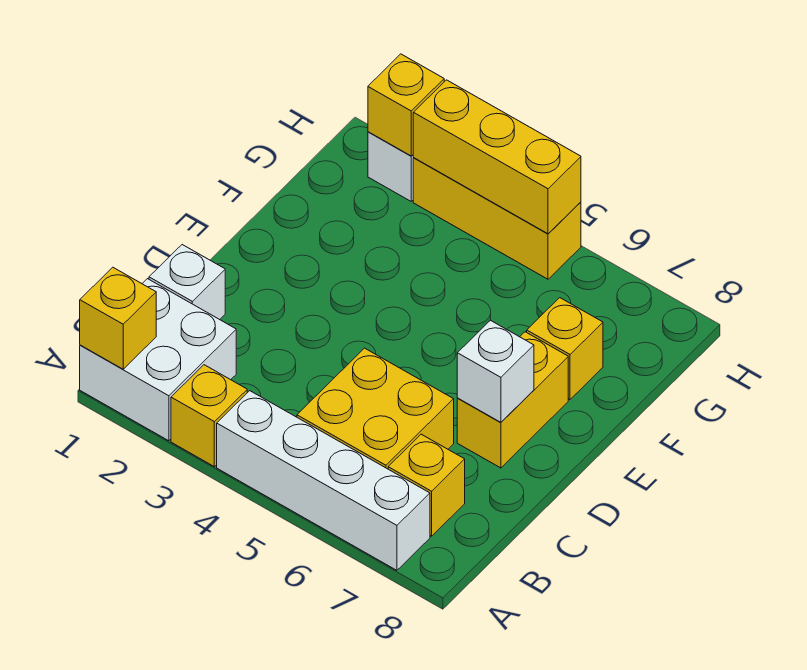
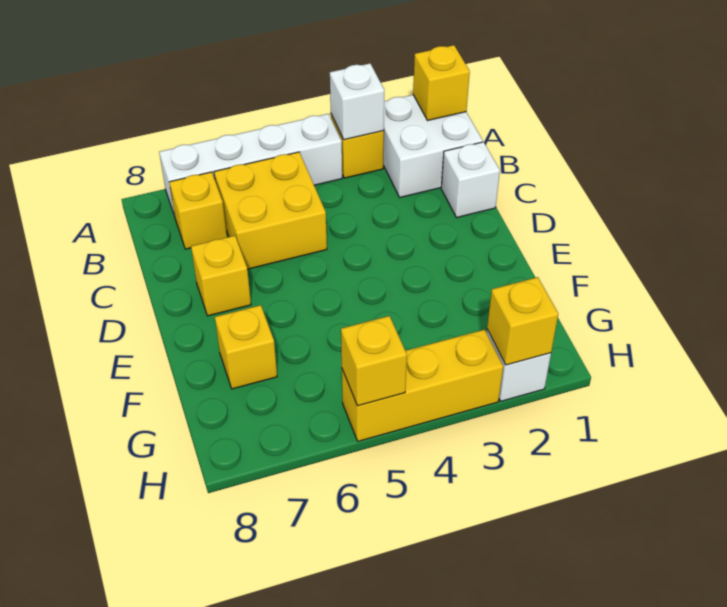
yellow 1x2 brick [457,332,568,468] -> yellow 1x1 brick [191,236,251,316]
white 1x1 brick [457,320,534,422] -> white 1x1 brick moved to [330,63,384,140]
yellow 1x3 brick [413,80,581,234] -> yellow 1x1 brick [341,316,407,406]

